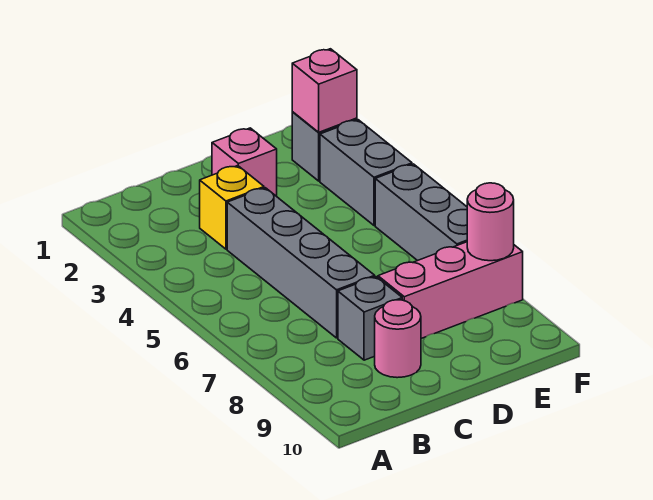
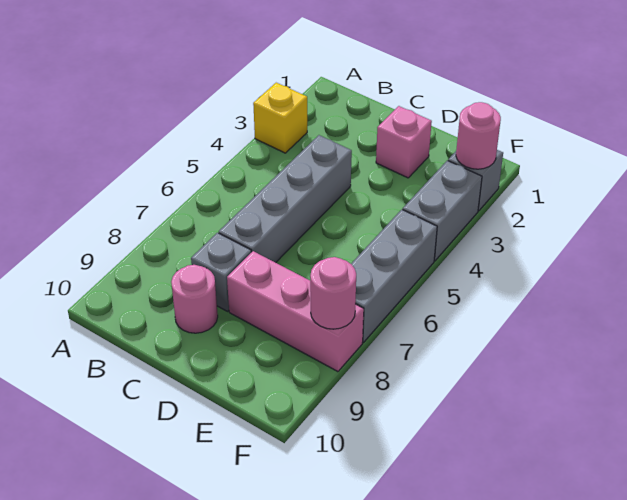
yellow 1x1 brick [200,166,264,249] -> yellow 1x1 brick moved to [253,83,307,153]
pink 1x1 brick [292,49,357,132] -> pink 1x1 round brick [456,102,501,169]

